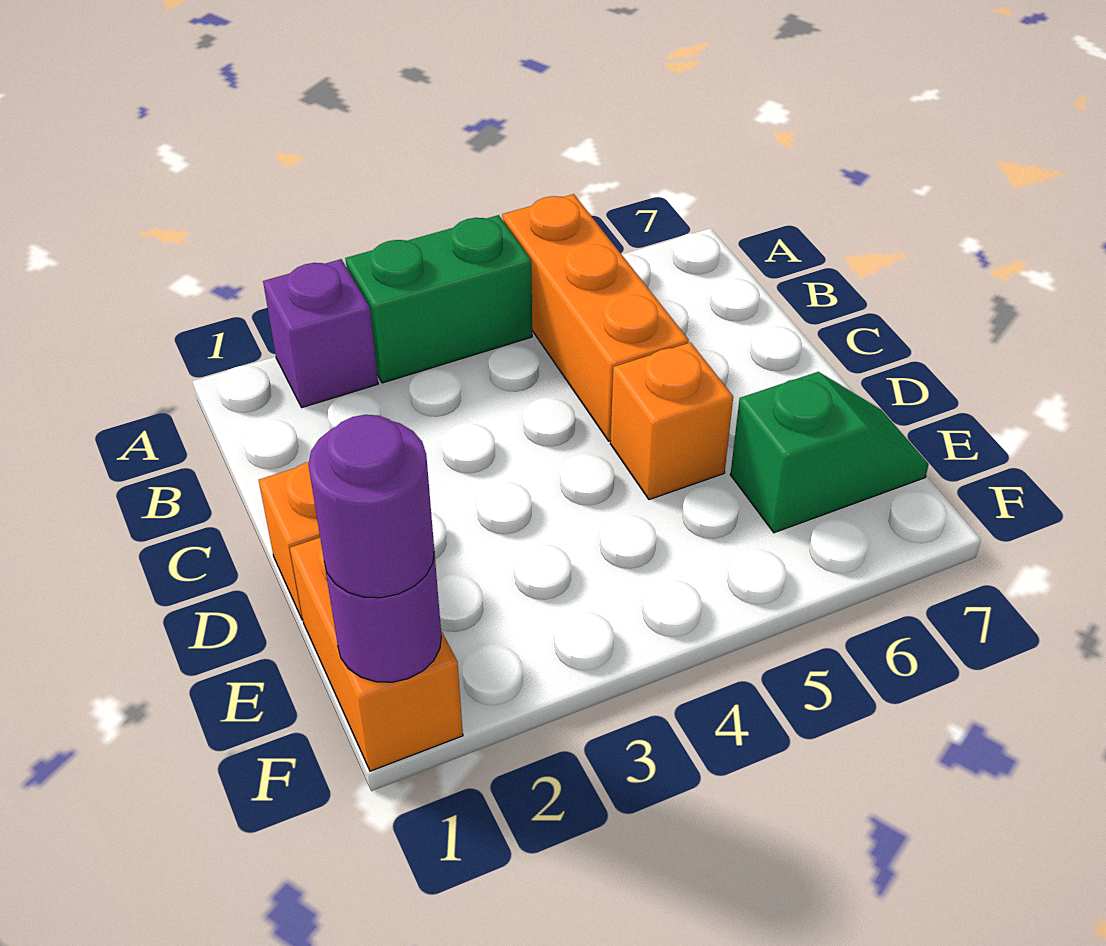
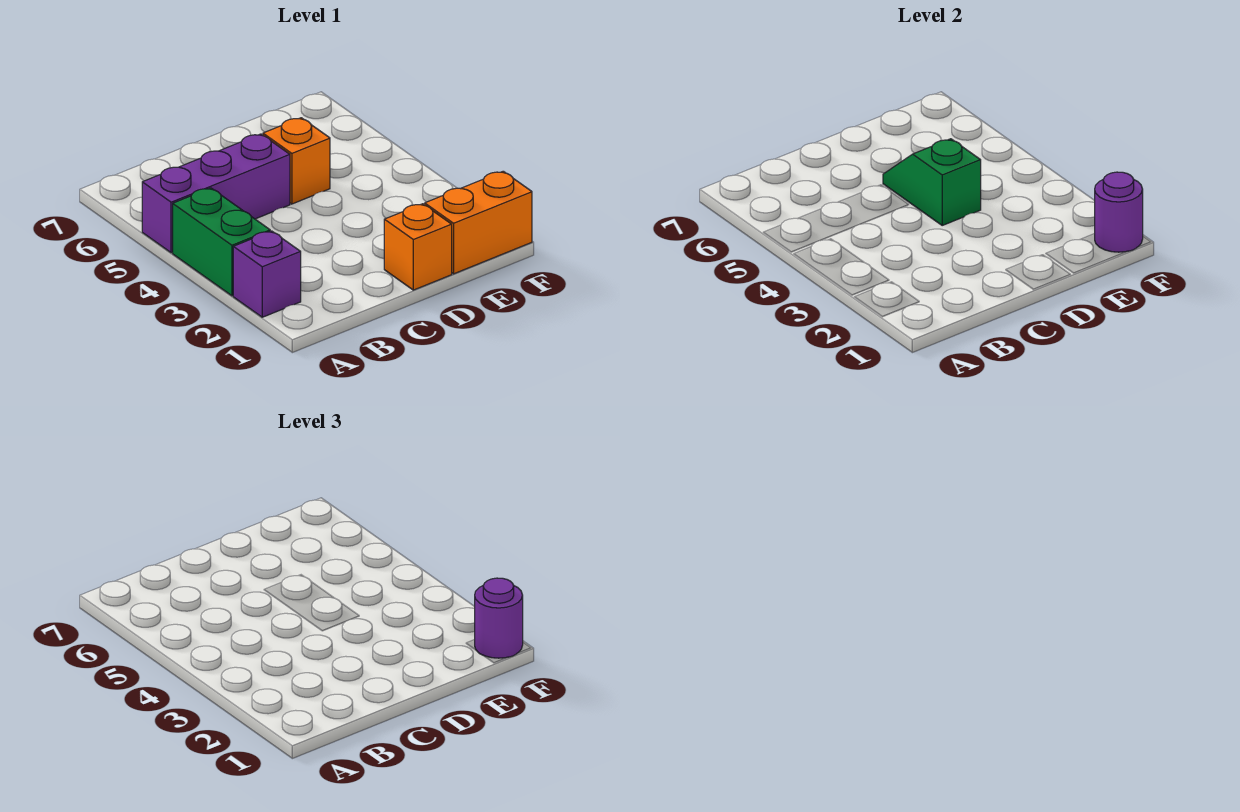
orange 1x3 brick [502,194,689,441] -> purple 1x3 brick [142,134,290,253]
green 1x2 slope [730,372,929,533] -> green 1x2 slope moved to [883,139,981,225]

